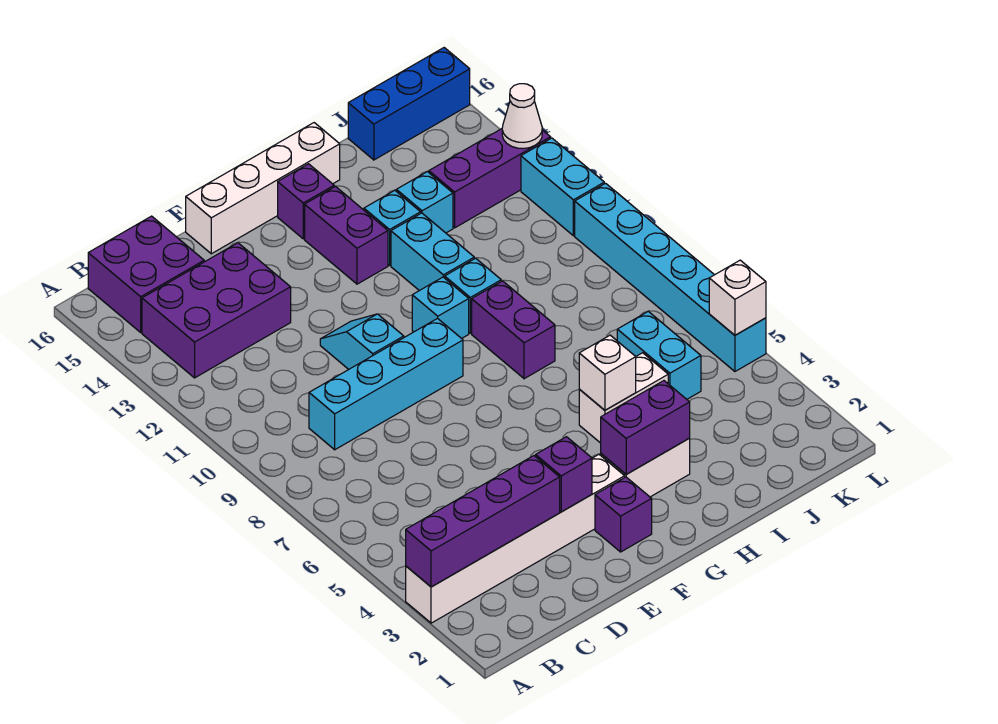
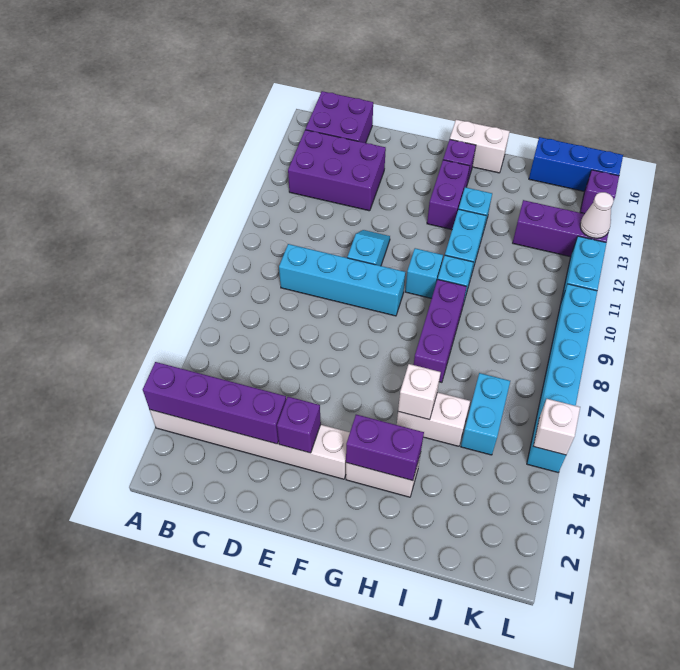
white 1x4 brick [186,123,340,254] -> white 1x2 brick [450,120,510,173]
purple 1x1 brick [595,477,652,552] -> purple 1x1 brick moved to [580,170,619,214]
purple 1x2 brick [472,281,555,379] -> purple 1x3 brick [414,279,467,382]
cyan 1x1 brick [396,172,453,233] -> none

